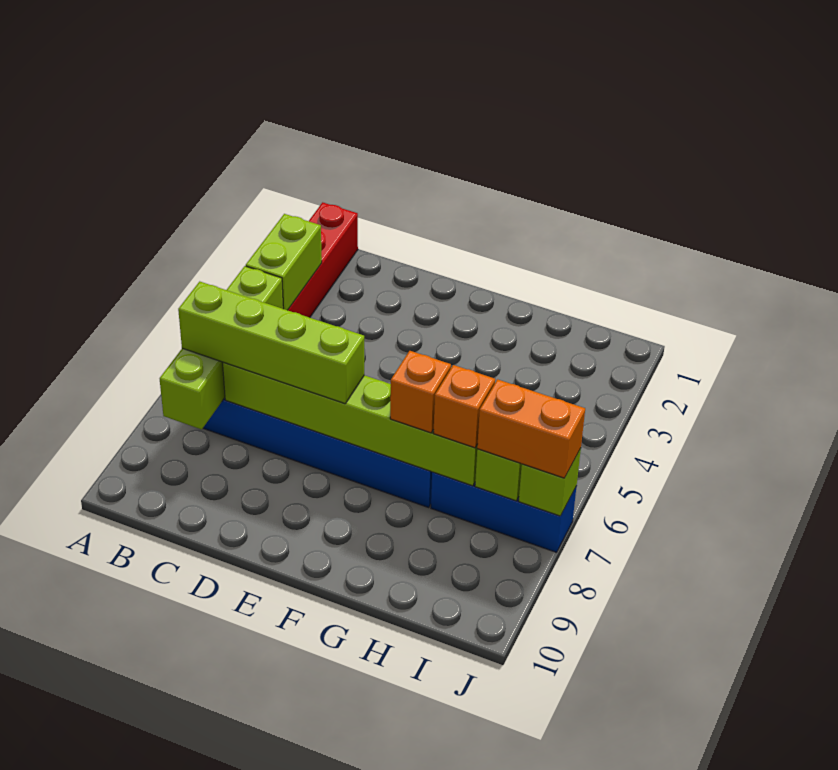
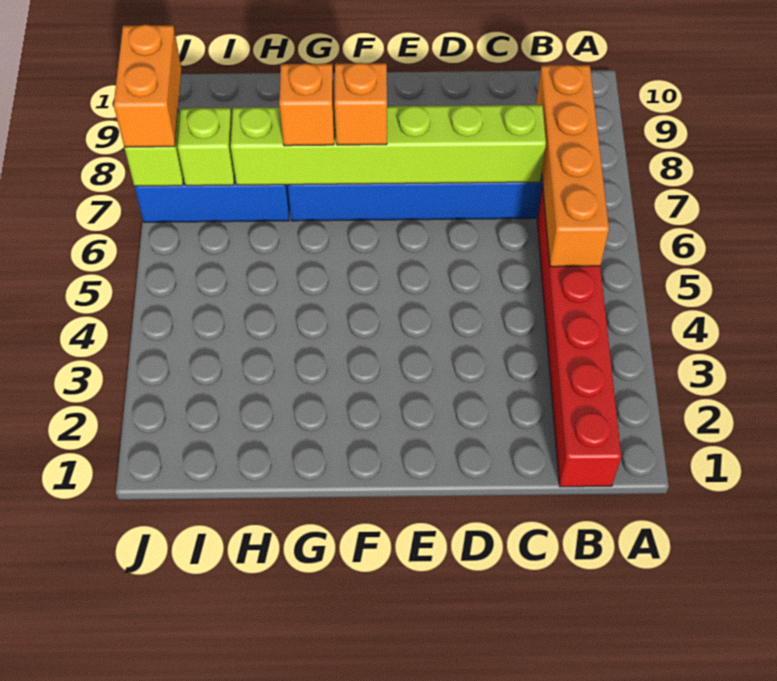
lime 1x2 brick [246,214,322,310] -> none
lime 1x4 brick [160,266,283,429] -> orange 1x4 brick [536,65,609,267]
lime 1x4 brick [178,282,364,404] -> none
orange 1x1 brick [433,365,495,448] -> orange 1x1 brick moved to [334,63,387,145]
orange 1x2 brick [477,379,585,478] -> orange 1x2 brick turned to [114,24,182,147]

